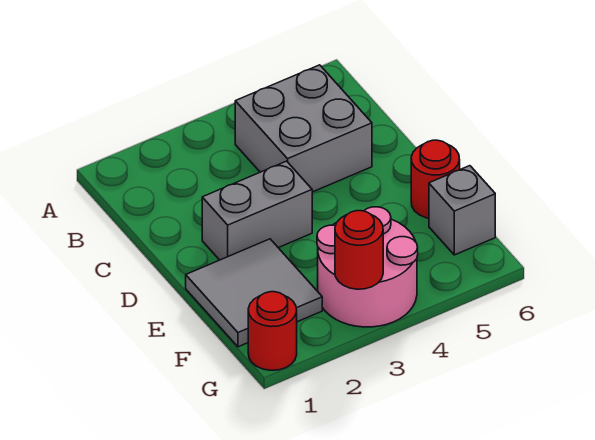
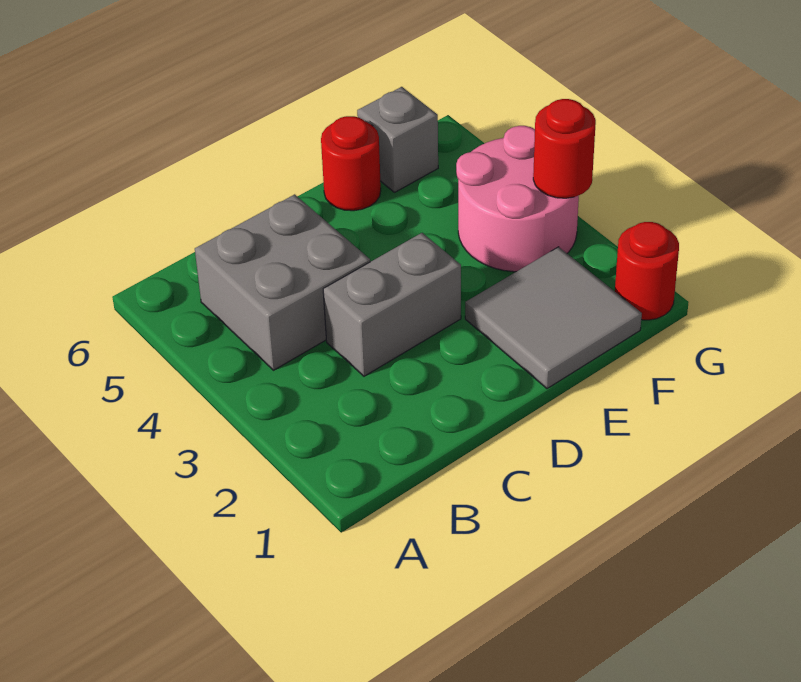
grey 1x2 brick [202,161,312,260] -> grey 1x2 brick turned to [323,233,461,376]

